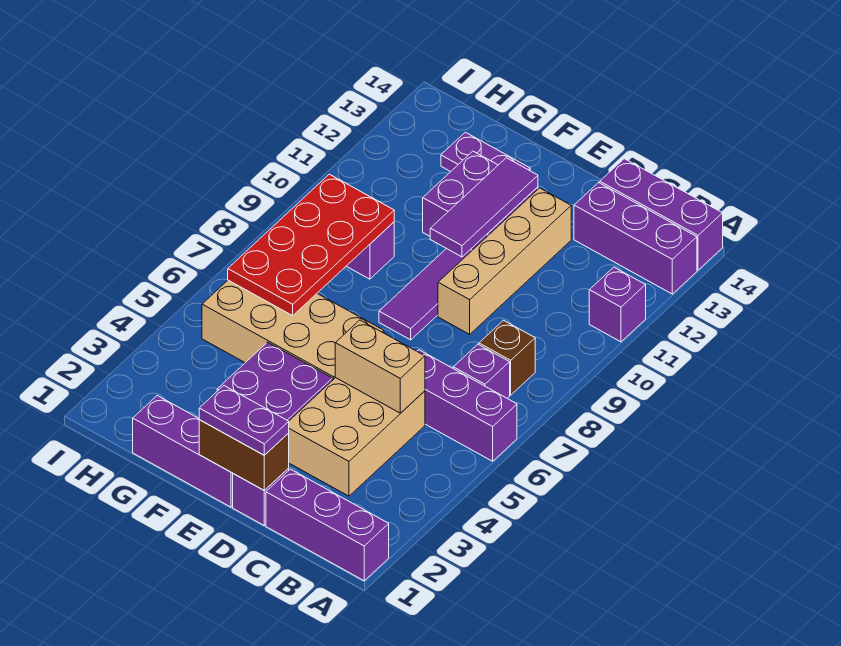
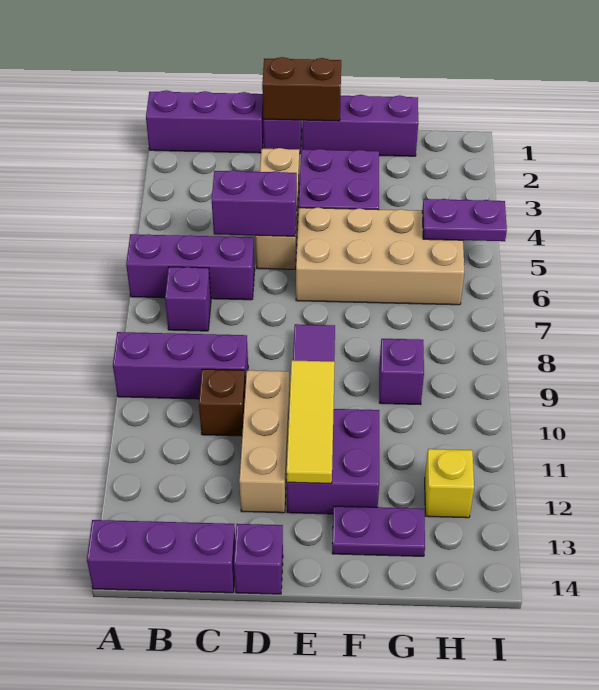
purple 1x1 brick [589,267,646,342] -> purple 1x1 brick moved to [234,524,283,594]
purple 1x3 brick [574,183,697,294] -> purple 1x3 brick moved to [113,332,248,399]
brown 1x1 brick [479,320,535,395] -> brown 1x1 brick moved to [199,369,245,436]
tan 2x3 brick [289,378,425,496] -> tan 1x3 brick [256,148,299,269]
tan 1x2 brick [335,320,425,413] -> purple 1x2 brick [212,170,297,236]
purple 1x2 plate [199,386,289,455] -> purple 1x2 plate moved to [422,199,507,241]
tan 1x4 brick [438,188,571,334] -> tan 1x3 brick [239,370,290,513]
purple 1x3 tile [430,158,538,257] -> yellow 1x3 tile [287,360,335,483]
red 2x4 plate [228,174,394,316] -> none
none -> yellow 1x1 brick [425,449,474,518]

